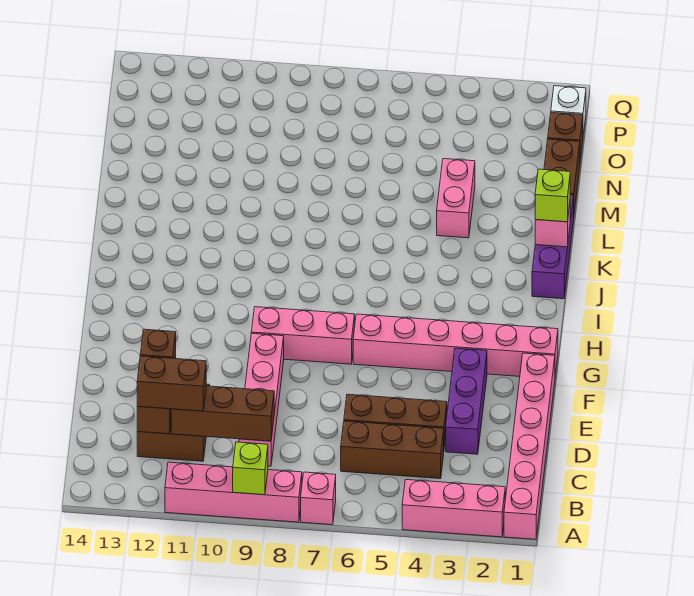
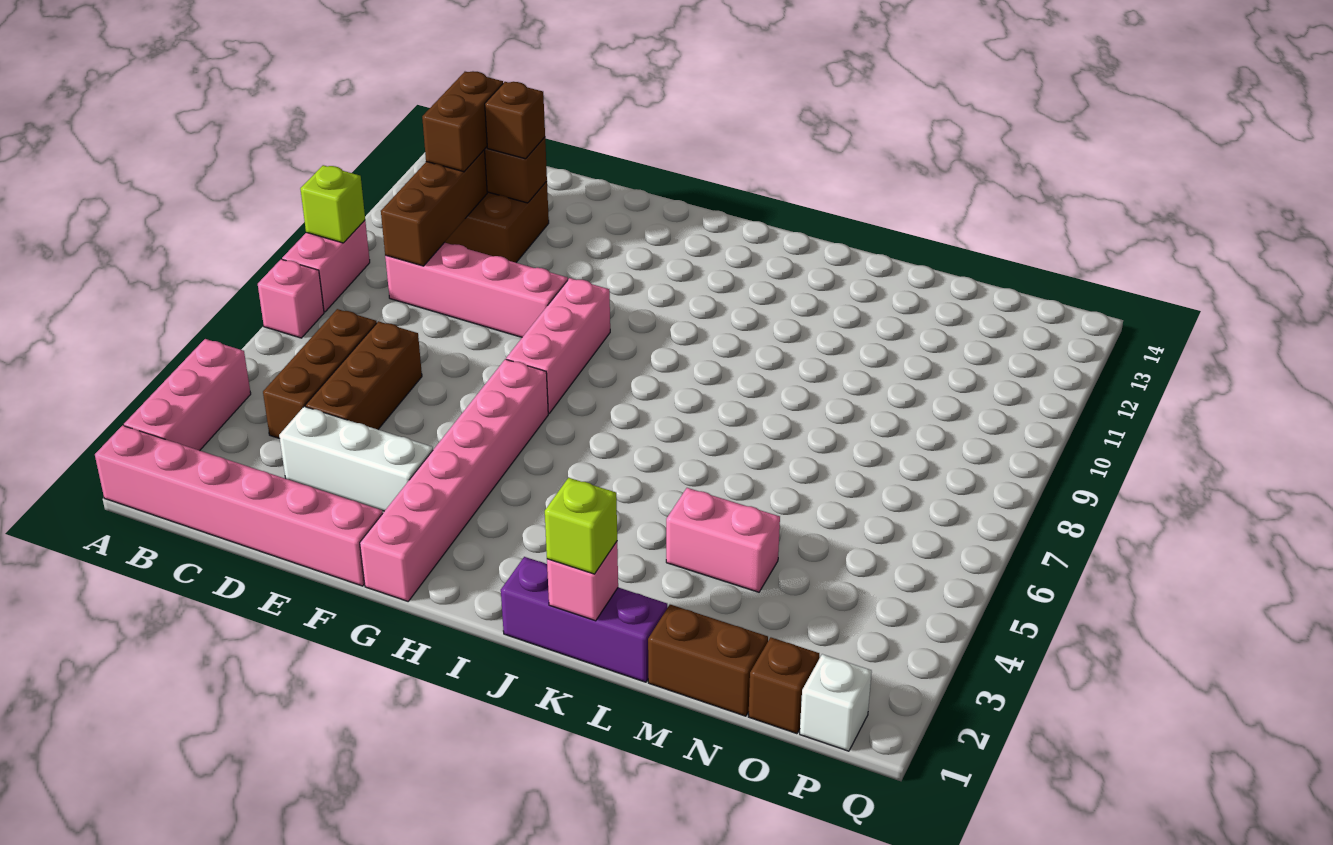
pink 1x4 brick [165,462,302,522] -> pink 1x2 brick [282,220,370,312]
purple 1x3 brick [446,348,487,454] -> white 1x3 brick [279,406,433,511]

